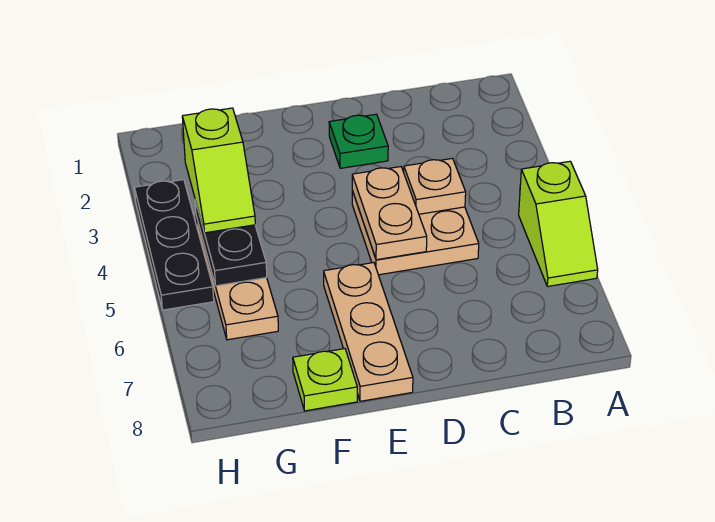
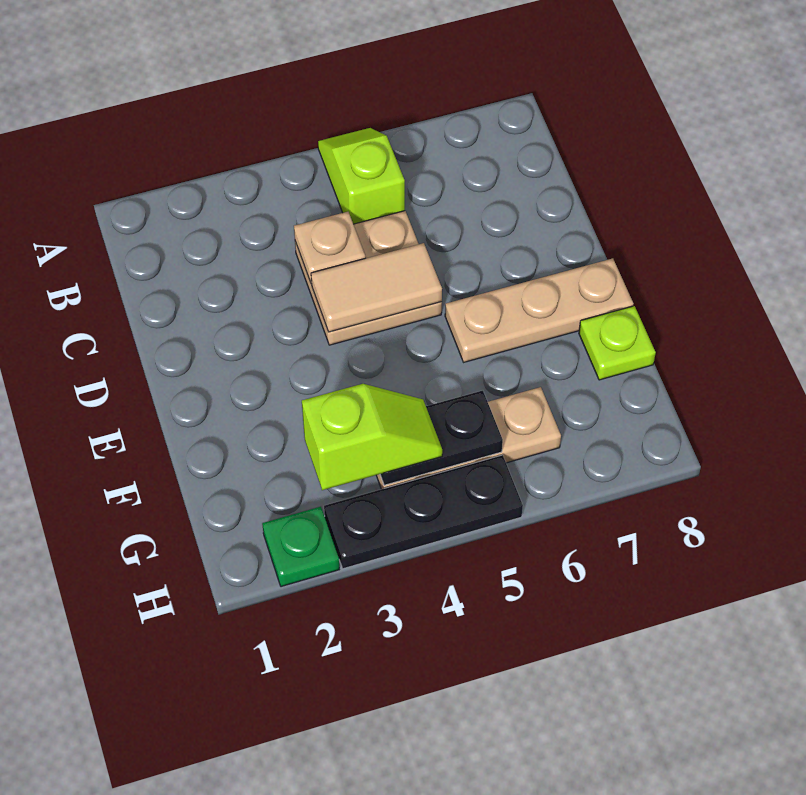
lime 1x2 slope [519,161,598,286] -> lime 1x2 slope turned to [318,128,405,224]
green 1x1 plate [329,114,388,168] -> green 1x1 plate moved to [262,507,339,587]
tan 1x2 plate [352,167,427,260] -> tan 1x2 tile [311,243,442,332]

